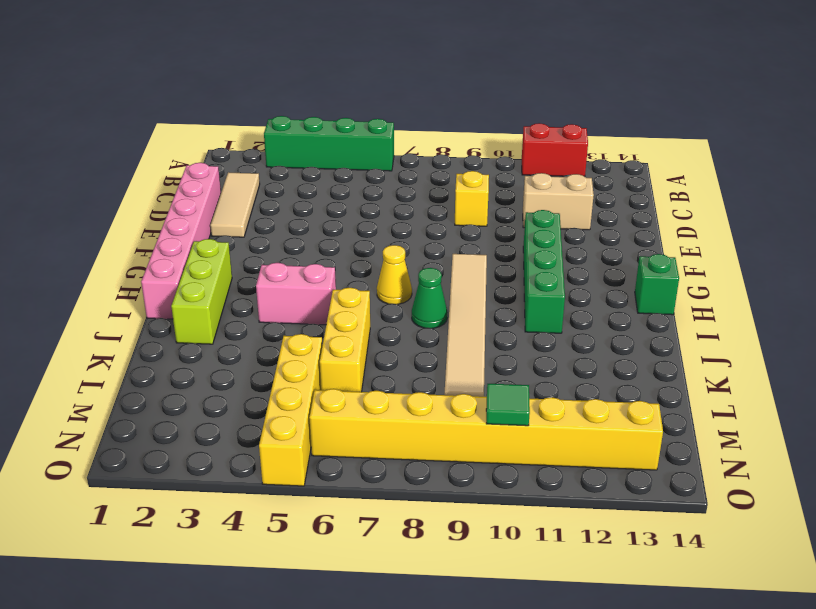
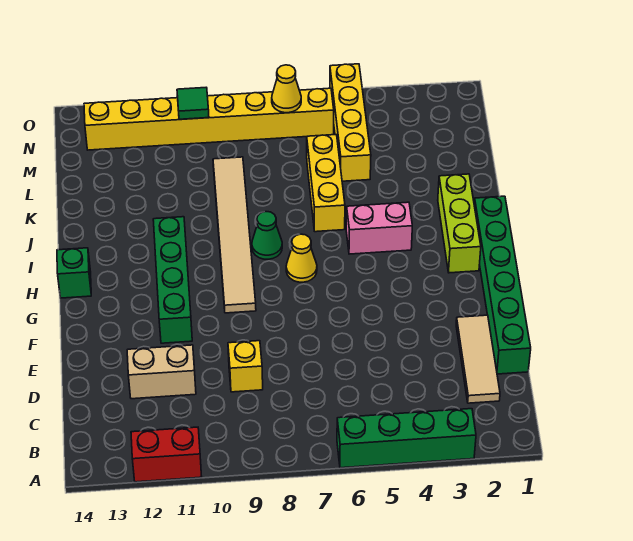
pink 1x6 brick [141,163,221,319] -> green 1x6 brick [474,196,531,374]
none -> yellow 1x1 cone [272,65,301,113]

